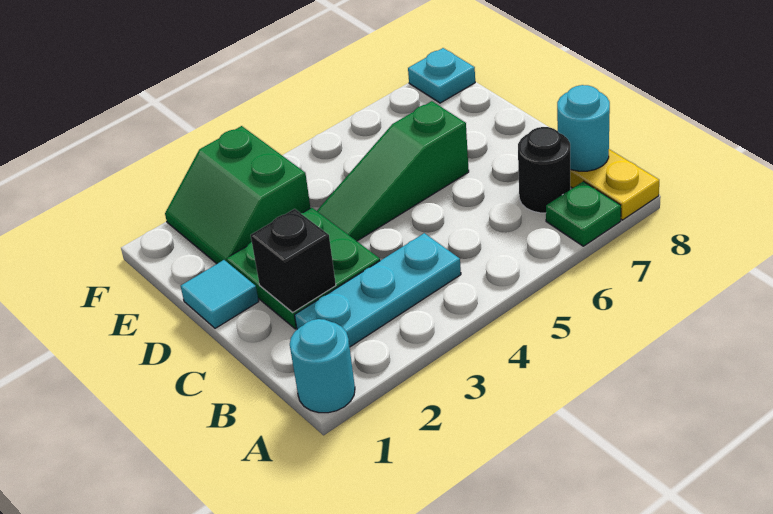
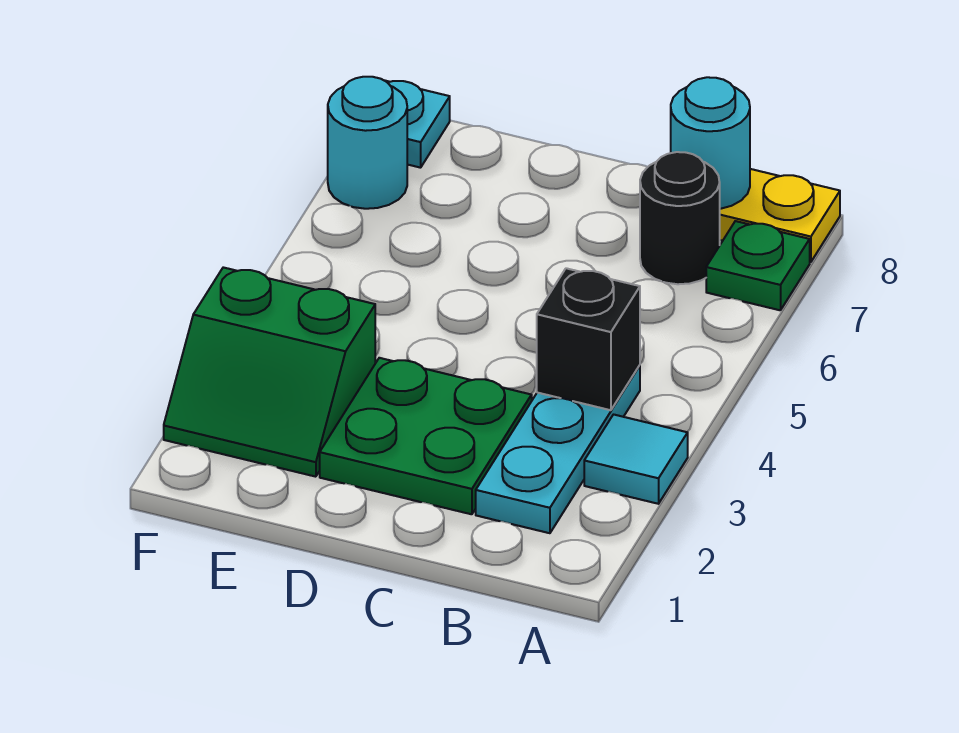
cyan 1x1 round brick [290,319,355,413] -> cyan 1x1 round brick moved to [328,77,407,209]
black 1x1 brick [251,209,336,313] -> black 1x1 brick moved to [537,268,640,410]
cyan 1x1 tile [181,260,259,328] -> cyan 1x1 tile moved to [584,415,688,504]
green 1x3 slope [317,101,469,241] -> none

